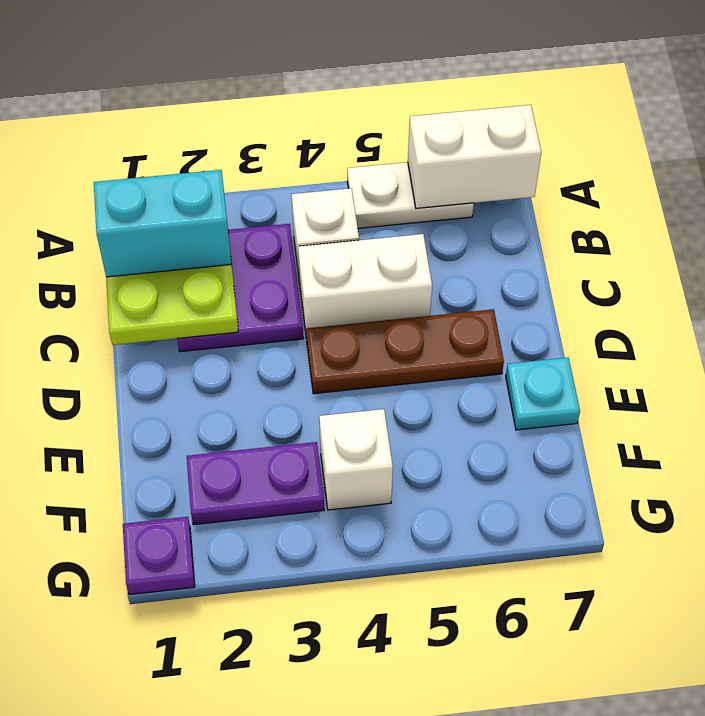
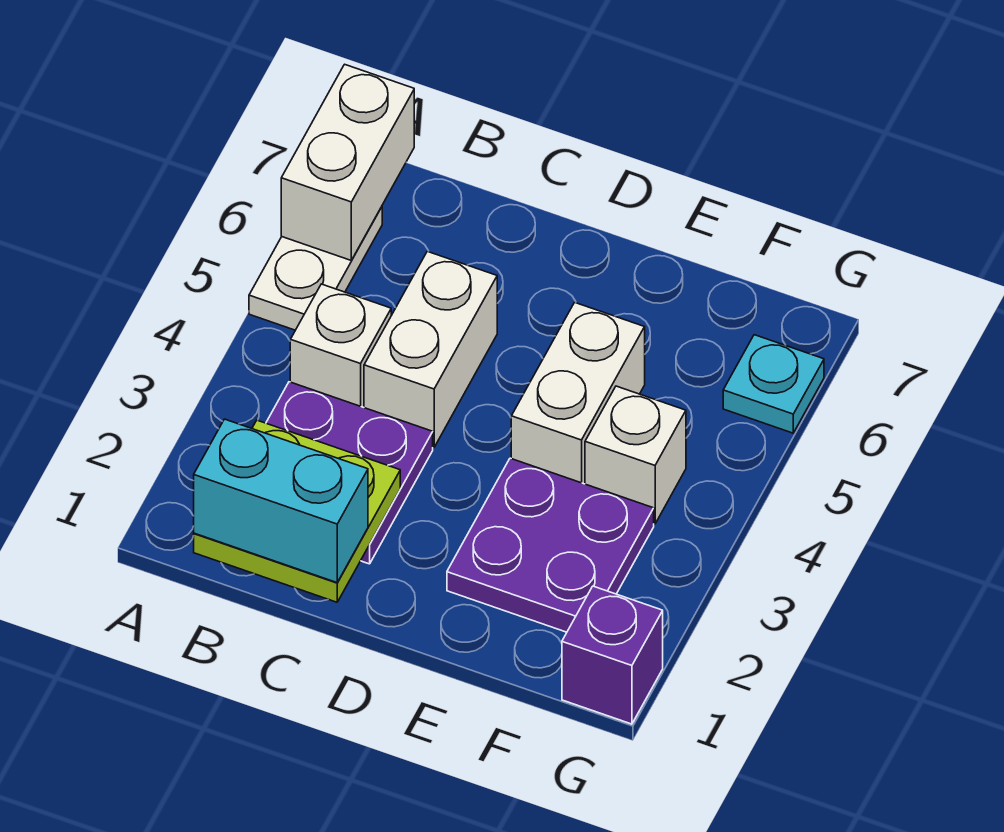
cyan 1x2 brick [94,170,231,277] -> cyan 1x2 brick turned to [194,419,368,583]
brown 1x3 plate [306,309,504,394] -> none
none -> white 1x2 brick [511,302,645,484]
cyan 1x1 plate [506,358,580,430] -> cyan 1x1 plate moved to [723,335,824,433]
purple 1x2 plate [187,442,324,525] -> purple 2x2 plate [447,458,654,632]
purple 1x1 plate [123,517,195,595] -> purple 1x1 brick [562,586,663,724]

